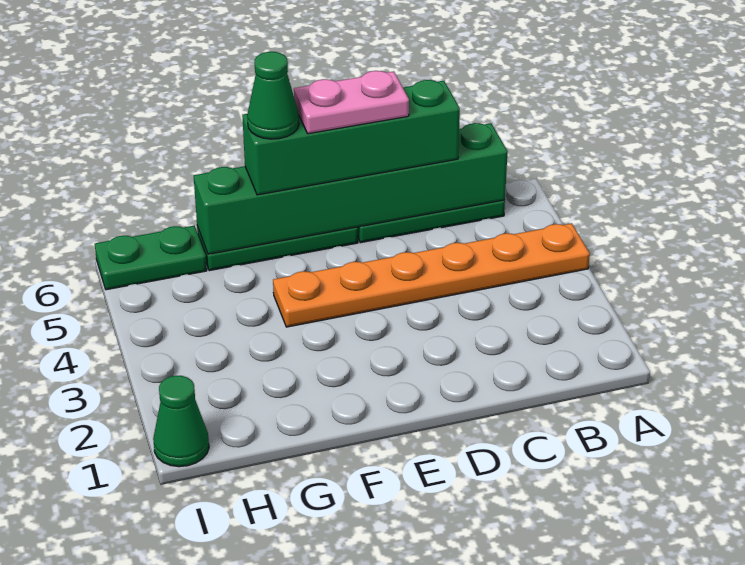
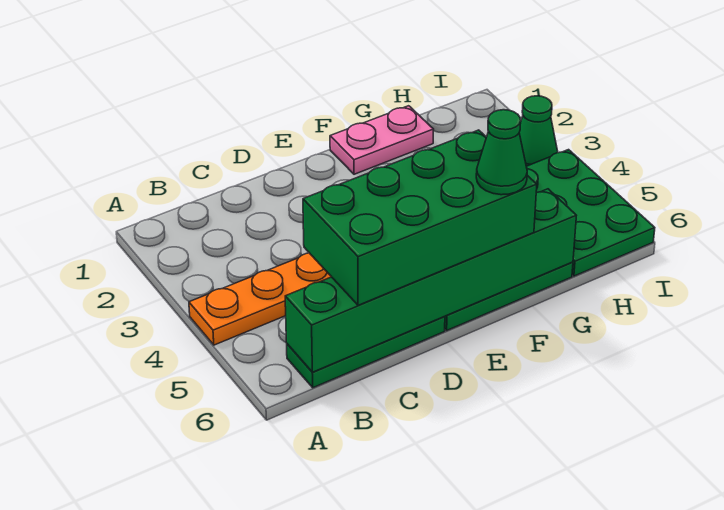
green 1x4 brick [242,80,460,195] -> green 2x4 brick [303,130,537,305]
pink 1x2 plate [294,71,409,134] -> pink 1x2 plate moved to [330,106,434,174]
green 1x2 plate [95,226,207,290] -> green 2x3 plate [526,150,655,276]
green 1x1 cone [153,376,209,467] -> green 1x1 cone moved to [519,96,558,166]

